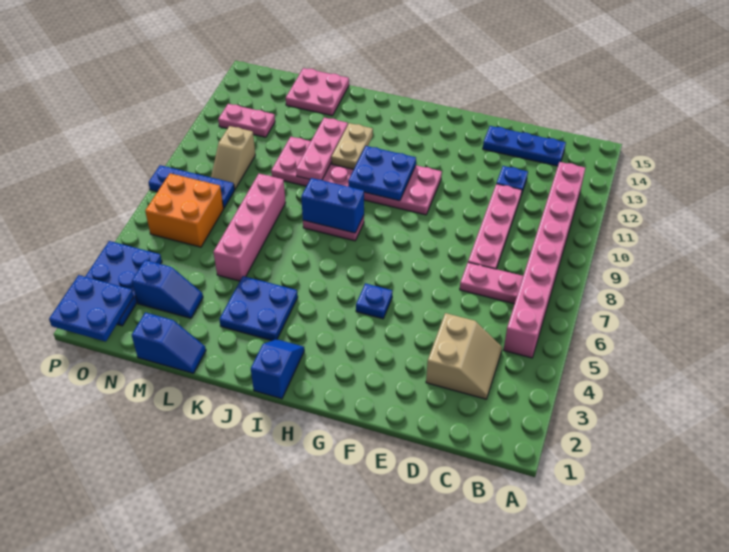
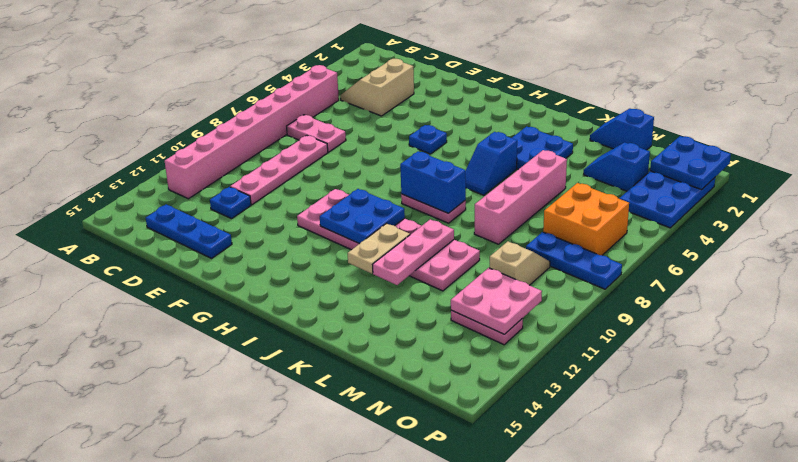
blue 1x2 slope [251,339,304,399] -> blue 1x2 slope moved to [465,132,517,195]
pink 2x2 plate [286,68,349,116] -> pink 2x2 plate moved to [451,268,542,334]

